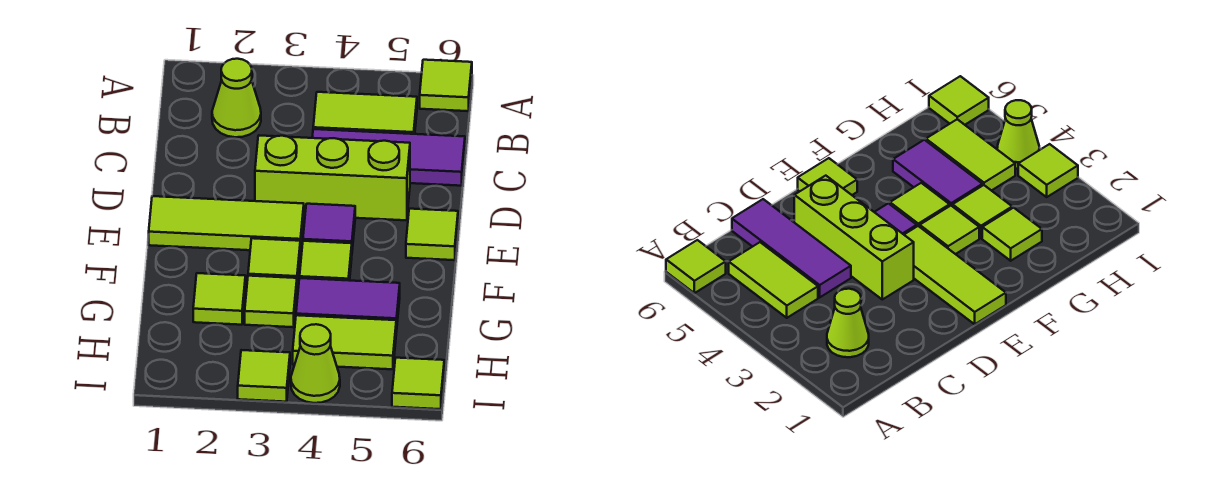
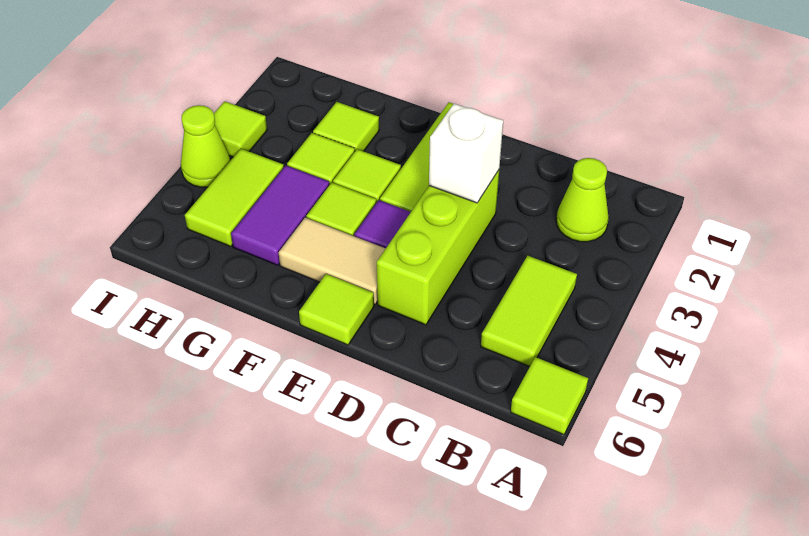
purple 1x3 tile [312,129,465,186] -> none
none -> white 1x1 brick [429,104,503,203]
none -> tan 1x2 tile [279,218,386,304]
lime 1x1 tile [392,358,444,409] -> none

